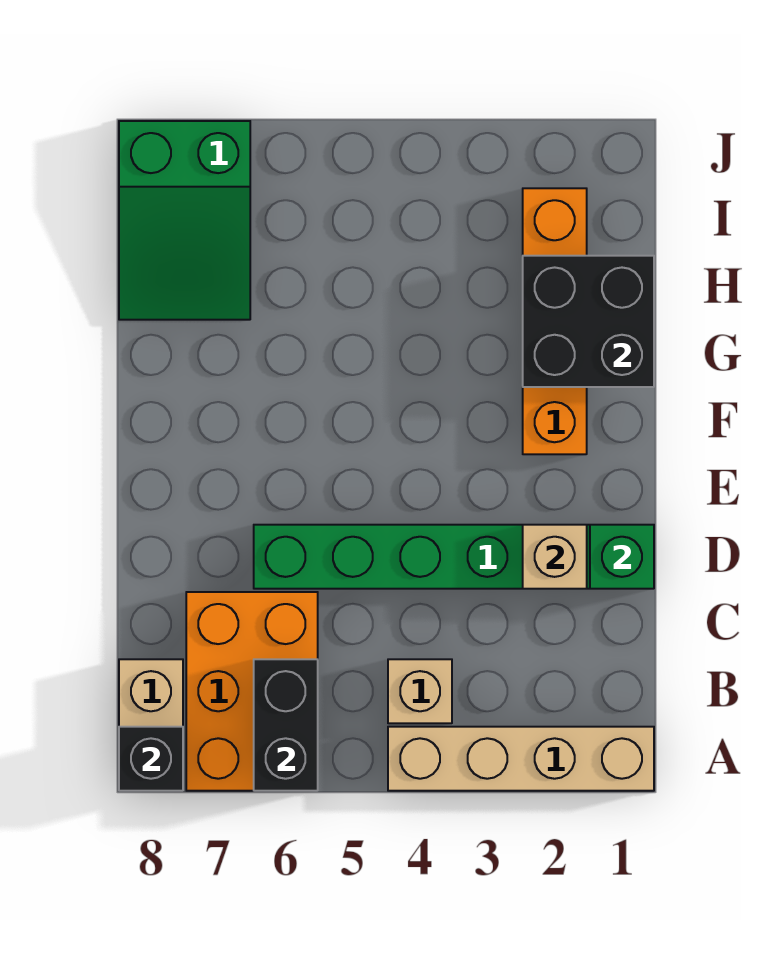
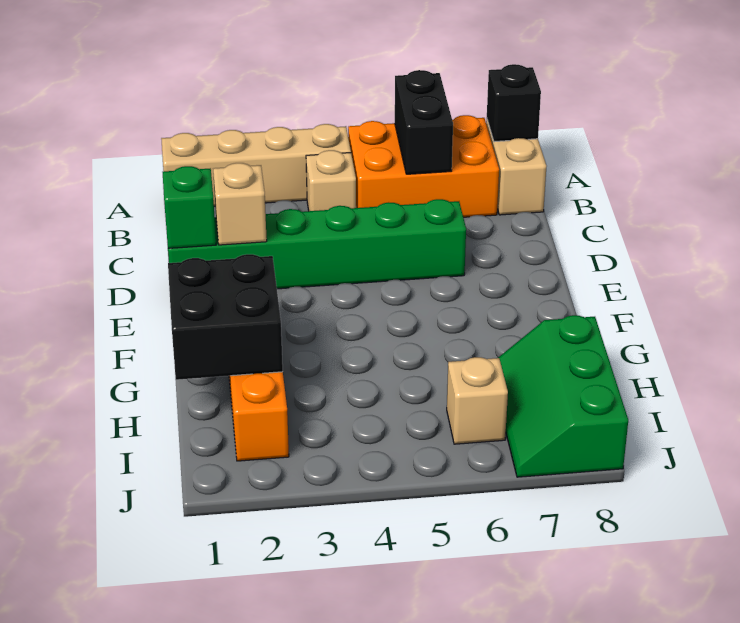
orange 2x3 brick [186,592,318,791] -> orange 2x3 brick turned to [348,115,499,217]
green 2x3 slope [119,121,250,320] -> green 2x3 slope turned to [498,315,628,477]
none -> tan 1x1 brick [447,357,508,444]

